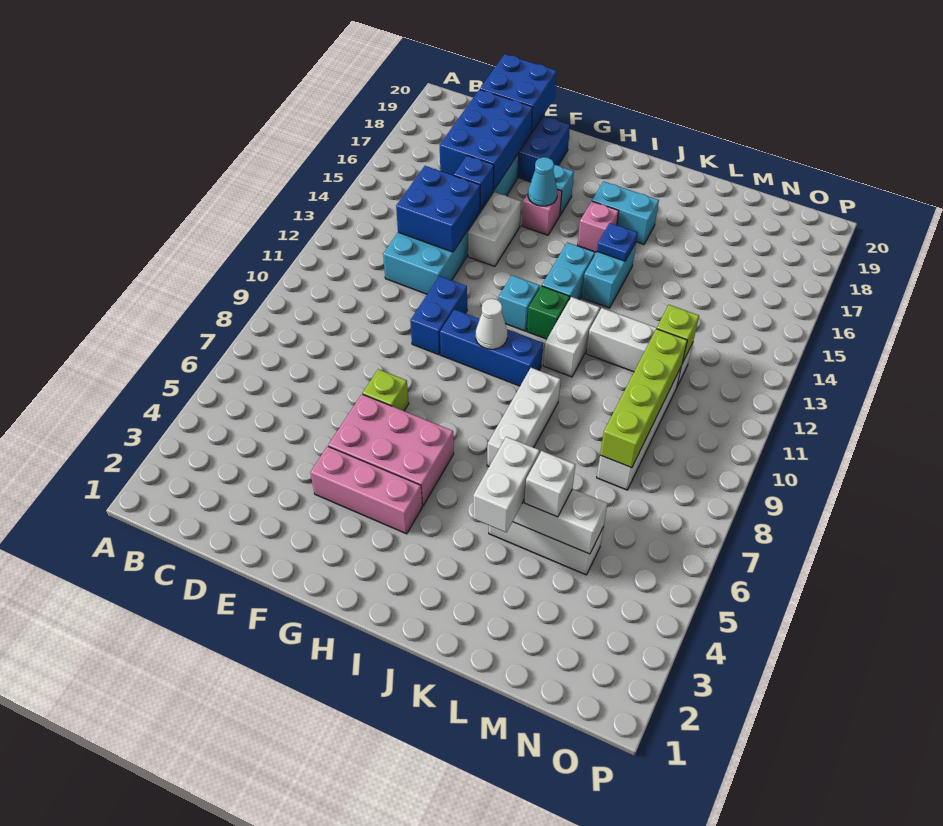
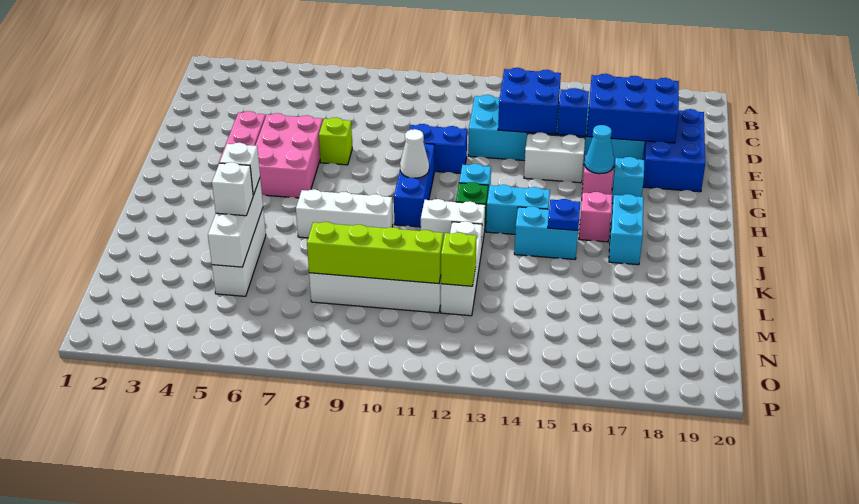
blue 2x2 brick [480,54,557,133] -> none
white 1x2 brick [473,437,540,533] -> white 1x1 brick [220,143,260,195]

